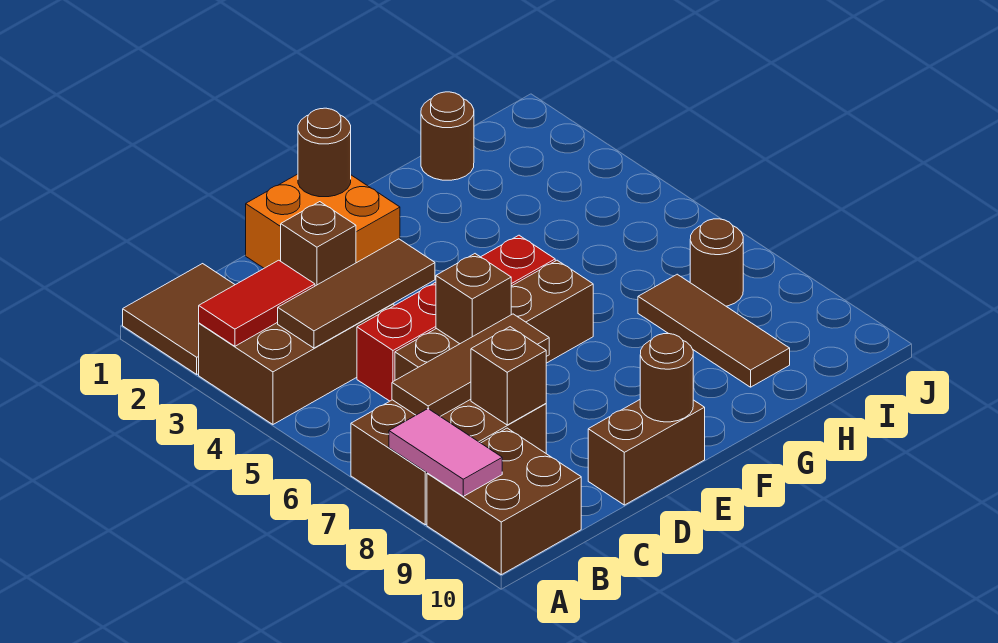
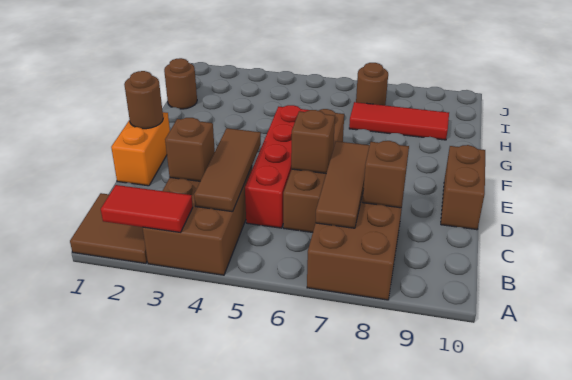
red 1x2 tile [199,260,315,346] -> red 1x2 tile turned to [101,185,193,232]
pink 1x2 tile [389,409,502,496] -> none
brown 2x2 brick [427,428,581,575] -> none
orange 2x2 brick [246,174,400,268] -> orange 1x2 brick [111,112,170,186]
brown 1x1 round brick [640,334,693,422] -> none
brown 1x3 tile [638,274,790,387] -> red 1x3 tile [349,102,449,140]

